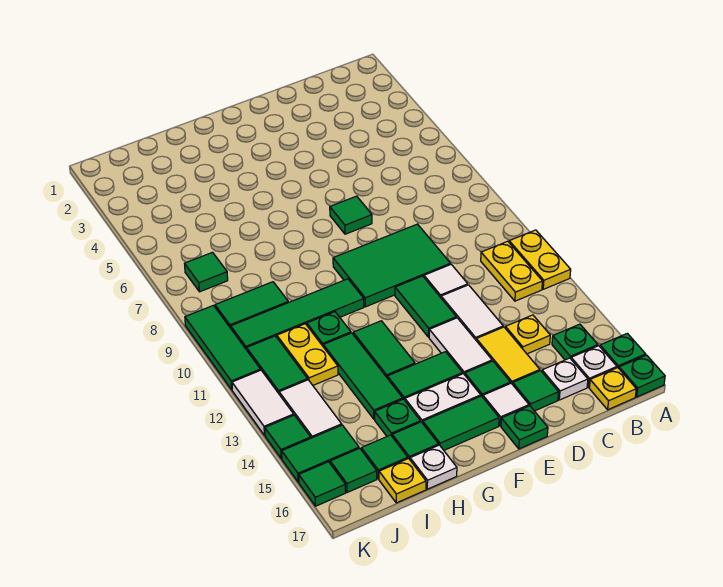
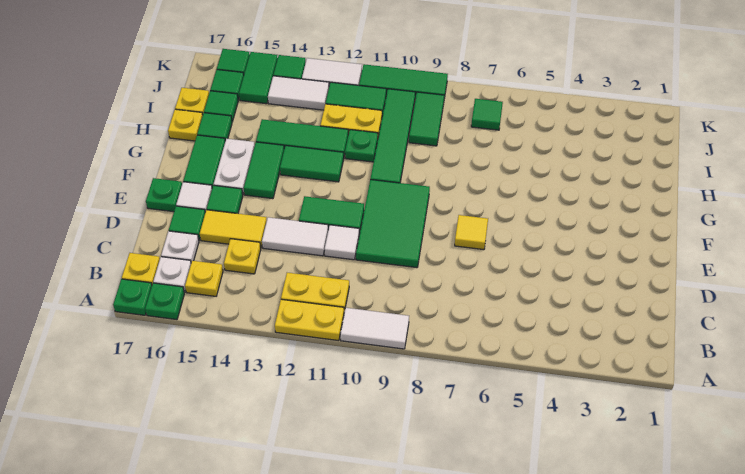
green 1x1 plate [552,324,598,360] -> yellow 1x1 plate [185,261,223,296]
green 1x1 tile [330,196,372,234] -> yellow 1x1 tile [455,215,488,250]
white 1x2 tile [429,318,492,375] -> white 1x2 tile moved to [340,308,409,349]
green 1x1 plate [375,399,420,436] -> none
white 1x1 plate [410,445,457,489] -> yellow 1x1 plate [168,109,203,141]

